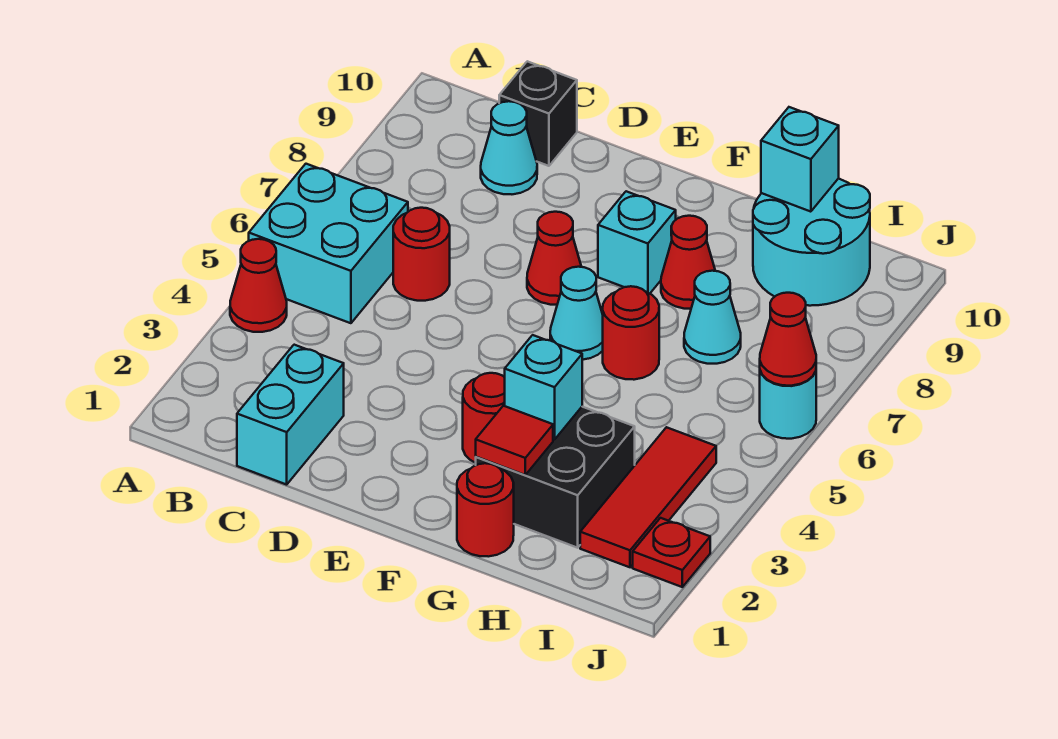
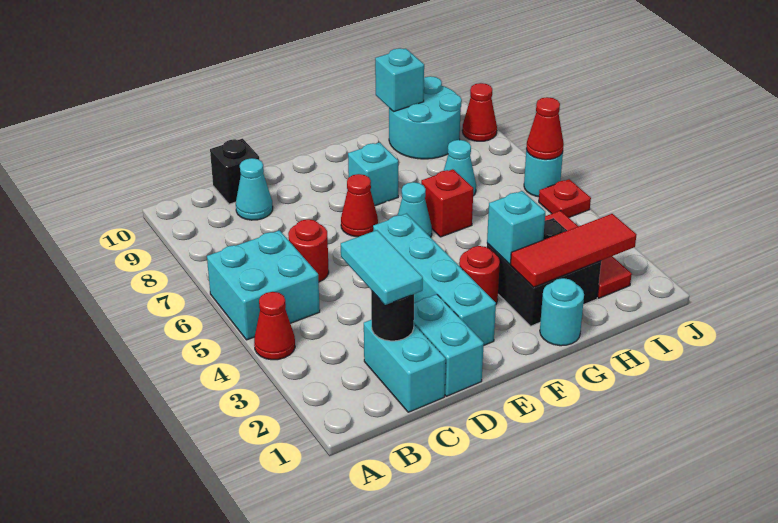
none -> black 1x1 round brick [371,290,414,341]
none -> cyan 1x2 tile [341,230,423,305]
none -> cyan 1x2 brick [414,294,484,396]
none -> cyan 1x4 brick [373,214,496,345]
red 1x1 round brick [457,463,514,557] -> cyan 1x1 round brick [540,278,584,346]
red 1x1 tile [476,406,553,475] -> red 1x3 tile [511,214,637,287]
red 1x1 round brick [603,286,659,380] -> red 1x1 brick [421,169,473,237]
red 1x1 cone [661,216,715,309] -> red 1x1 cone moved to [462,83,497,141]
red 1x1 plate [633,518,710,587] -> red 1x1 plate moved to [539,179,591,218]

